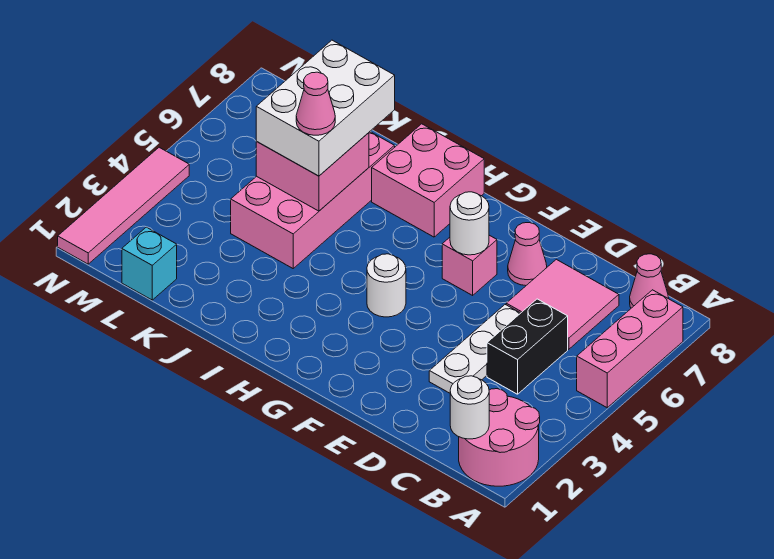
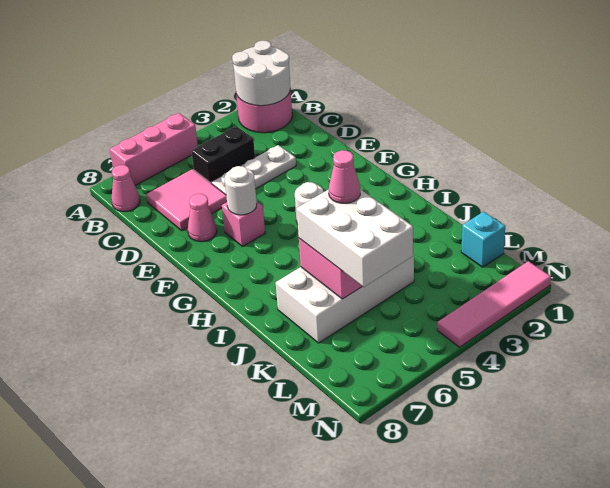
white 1x1 round brick [450,376,489,439] -> white 2x2 round brick [232,41,290,106]
pink 2x2 brick [372,124,484,237] -> none
pink 2x4 brick [231,132,395,268] -> white 2x4 brick [276,254,414,343]
white 2x3 brick [256,40,395,176] -> white 2x3 brick turned to [297,189,413,287]

